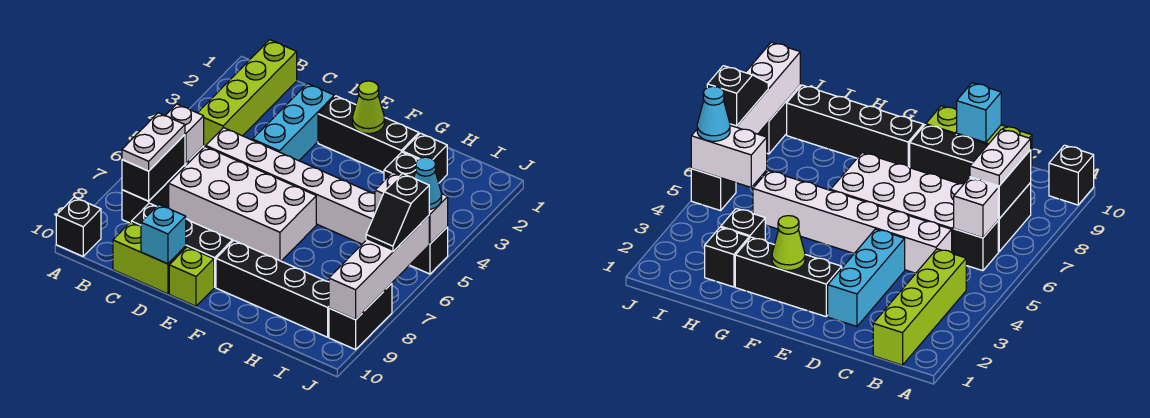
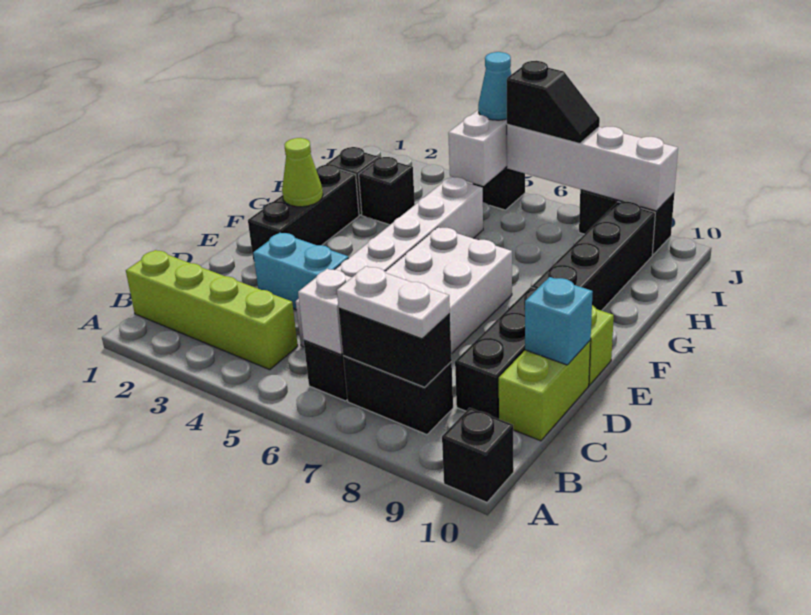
cyan 1x3 brick [253,83,334,161] -> cyan 1x2 brick [253,233,349,310]

